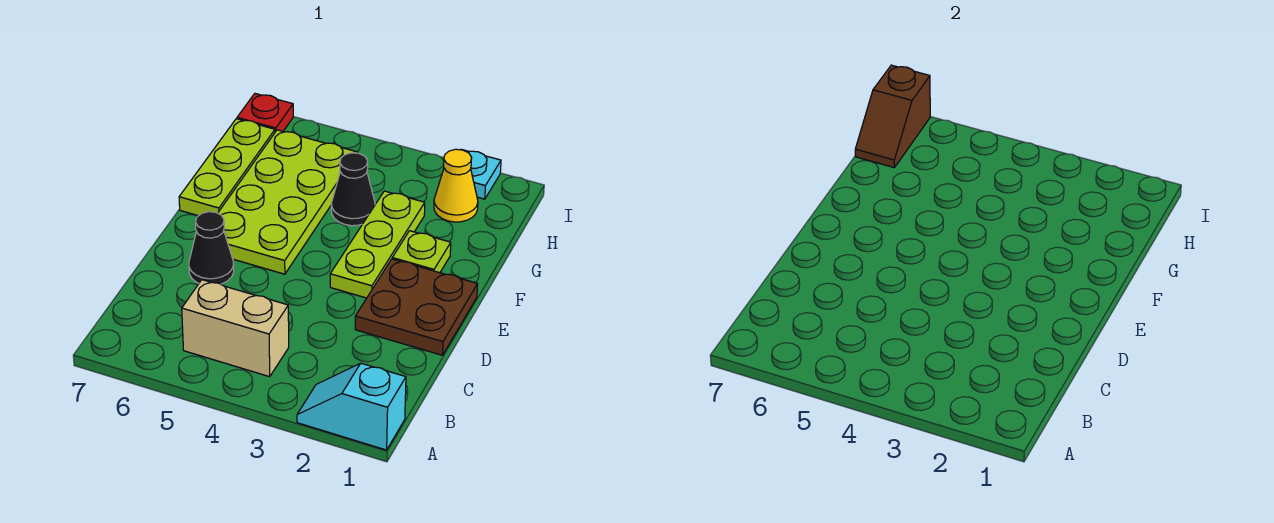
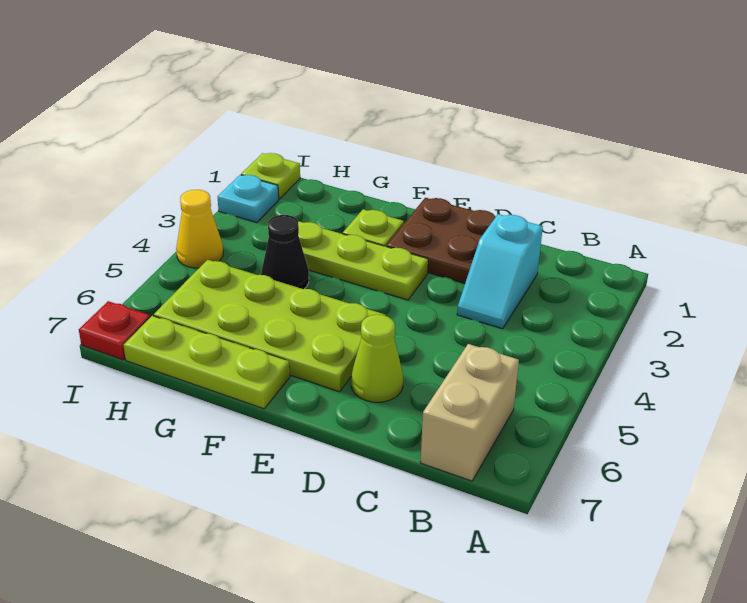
cyan 1x2 slope [297,363,406,450] -> cyan 1x2 slope moved to [457,214,543,329]
tan 1x2 brick [182,280,289,377] -> tan 1x2 brick moved to [421,344,519,481]
black 1x1 cone [189,212,234,284] -> lime 1x1 cone [351,315,403,402]
yellow 1x1 cone [434,149,478,222] -> yellow 1x1 cone moved to [176,190,223,268]
brown 1x2 slope [855,65,930,168] -> none
none -> lime 1x1 plate [241,153,300,199]

